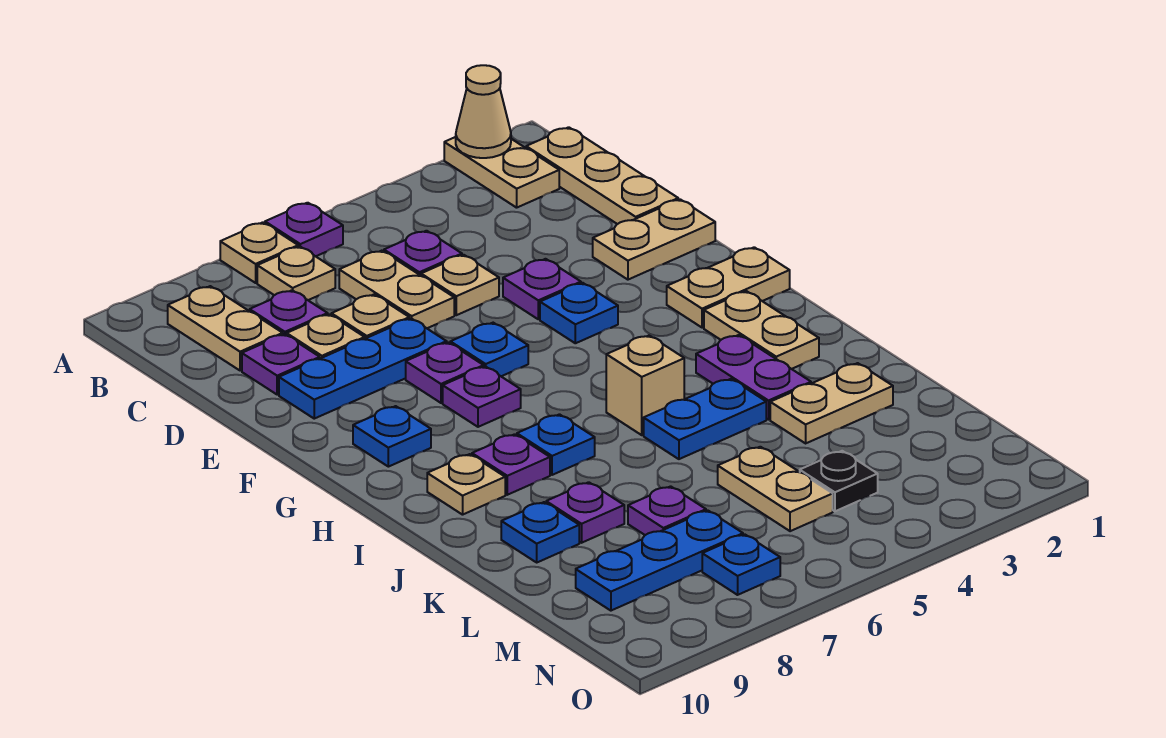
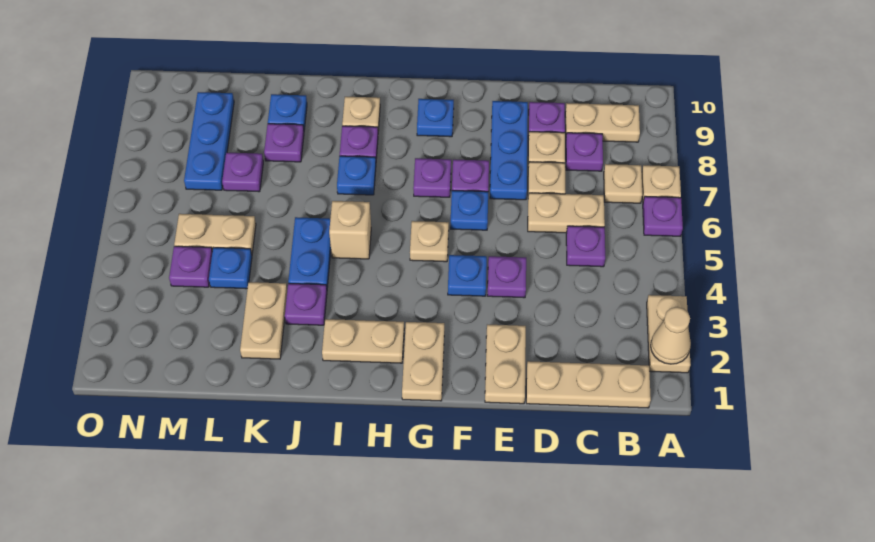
tan 1x2 plate [444,137,559,208] -> tan 1x2 plate turned to [647,295,691,373]
tan 1x1 plate [421,255,499,315] -> tan 1x1 plate moved to [410,221,449,262]
purple 1x2 plate [696,335,811,419] -> purple 1x1 plate [285,283,327,325]
black 1x1 plate [800,451,878,511] -> purple 1x1 plate [169,246,212,287]
blue 1x1 plate [702,534,780,595] -> blue 1x1 plate moved to [209,248,252,289]

